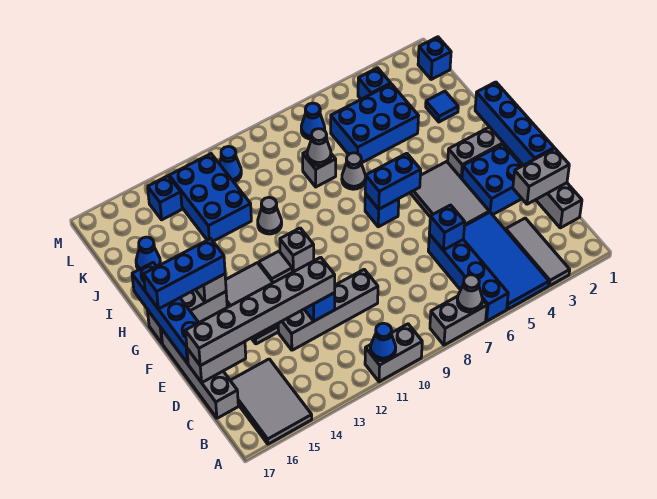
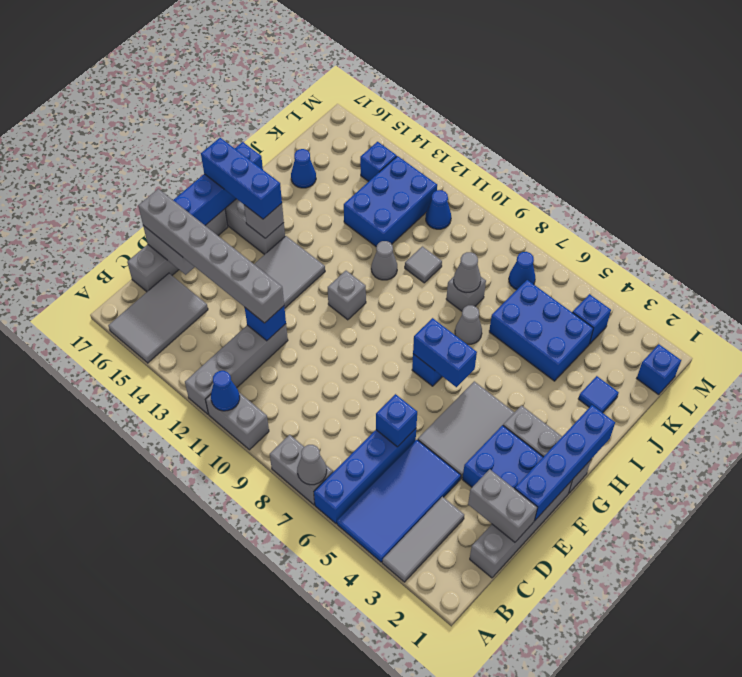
grey 1x4 brick [278,269,378,350] -> grey 1x4 brick turned to [185,324,288,414]
grey 1x1 tile [259,251,292,283] -> grey 1x1 tile moved to [405,246,442,283]

